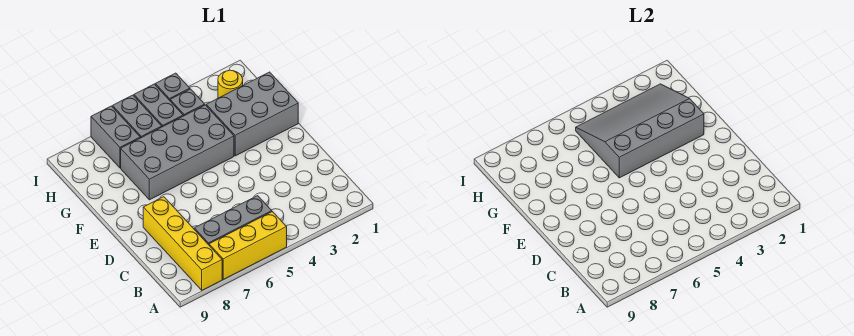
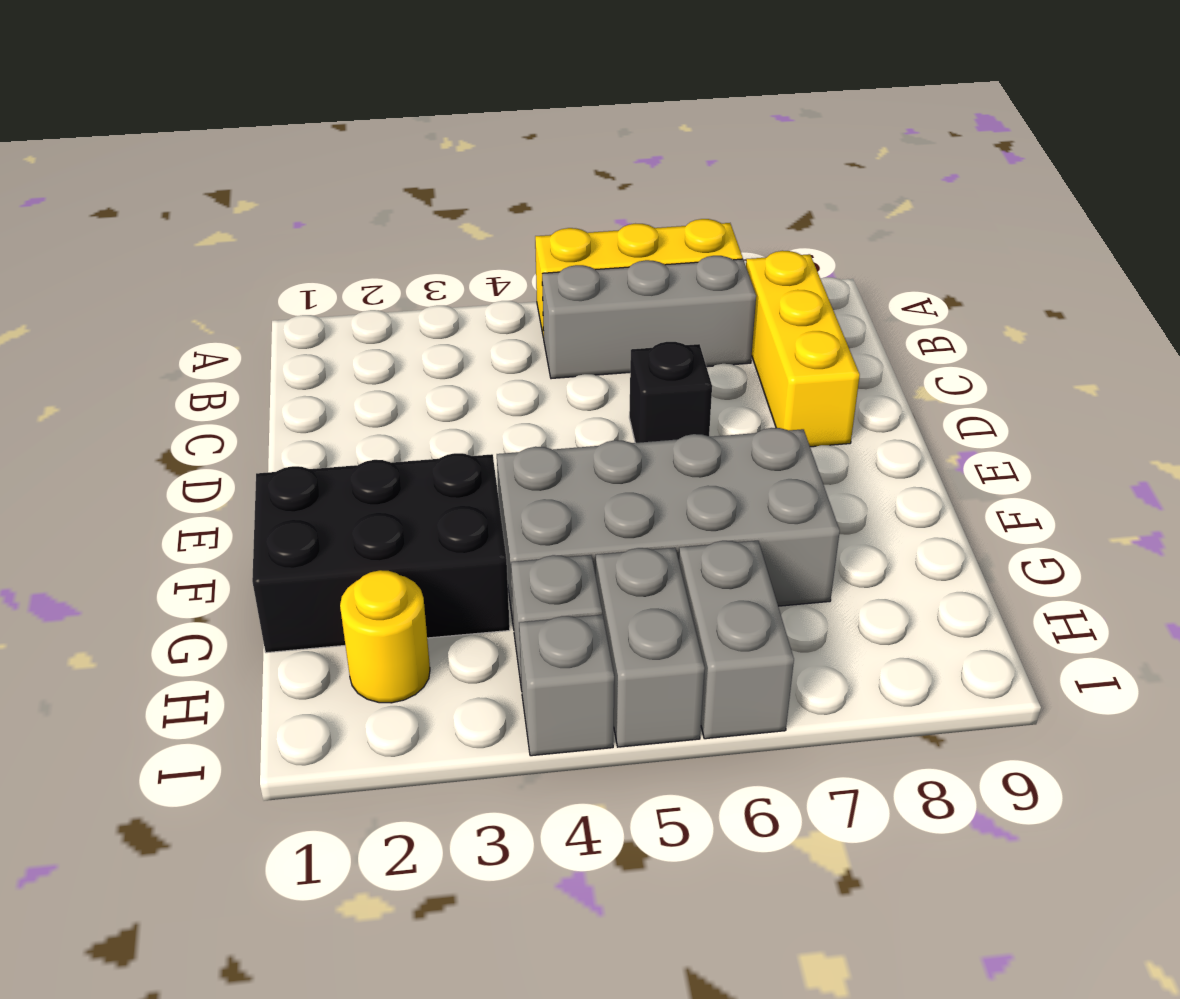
yellow 1x4 brick [143,197,222,290] -> yellow 1x3 brick [746,251,860,447]
none -> black 1x1 brick [629,342,712,443]
grey 2x3 brick [206,72,298,156] -> black 2x3 brick [252,453,510,653]
grey 3x4 slope [576,84,704,178] -> none
grey 1x2 brick [91,106,140,168] -> none

